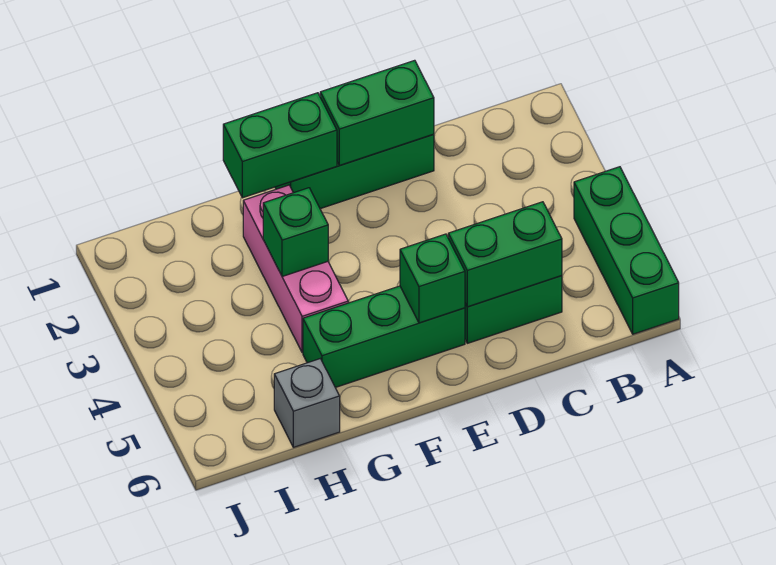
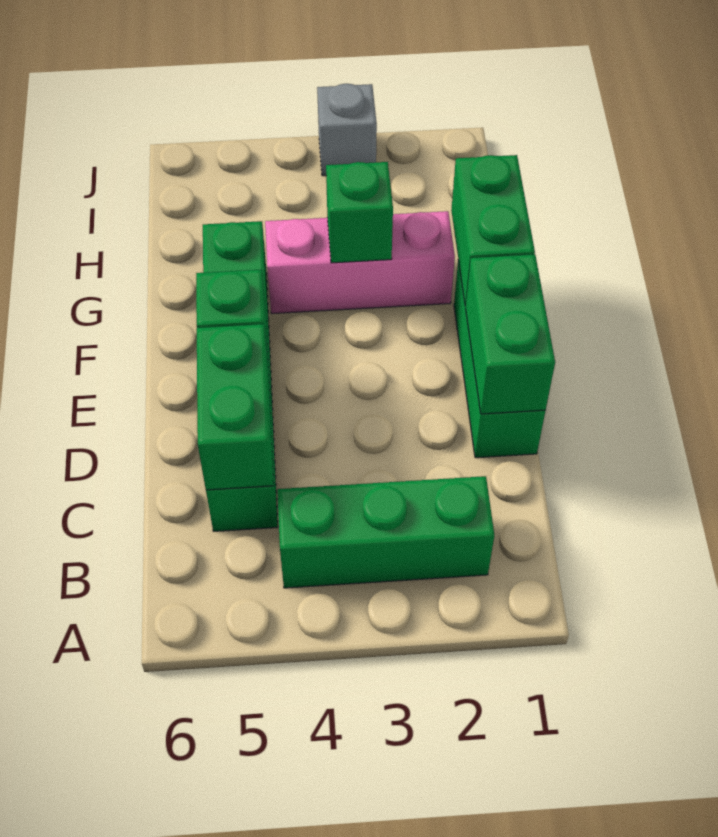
green 1x3 brick [574,167,679,334] -> green 1x3 brick moved to [277,476,494,588]
grey 1x1 brick [274,359,340,447] -> grey 1x1 brick moved to [317,84,377,176]

